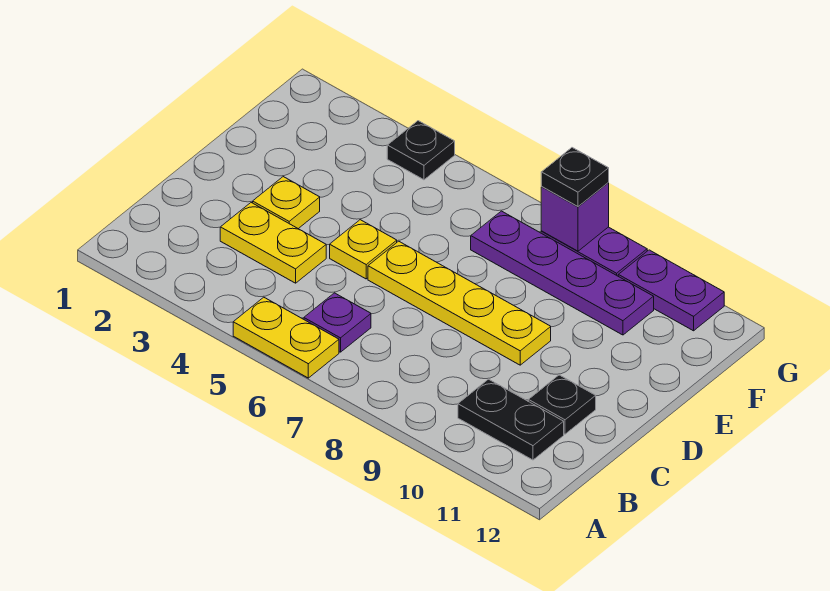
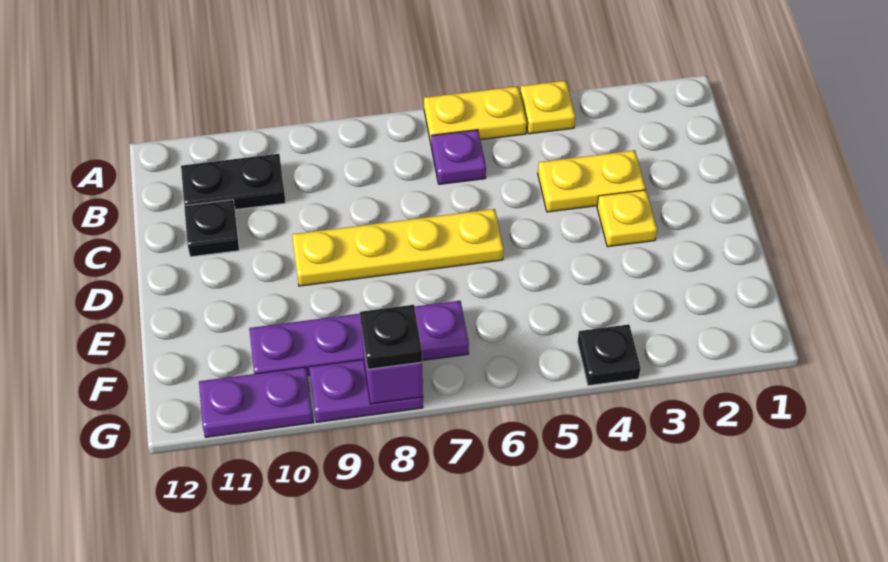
yellow 1x1 plate [330,220,397,279] -> yellow 1x1 plate moved to [520,81,575,134]

